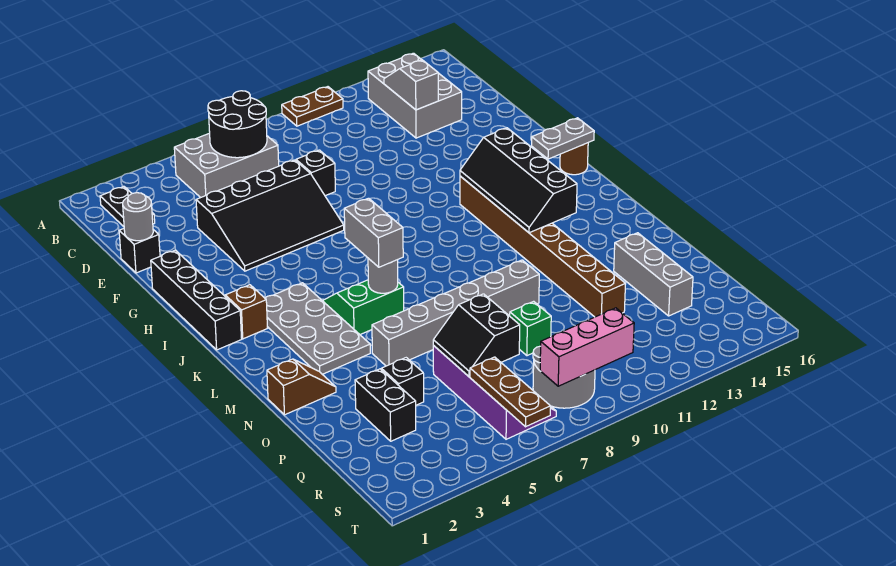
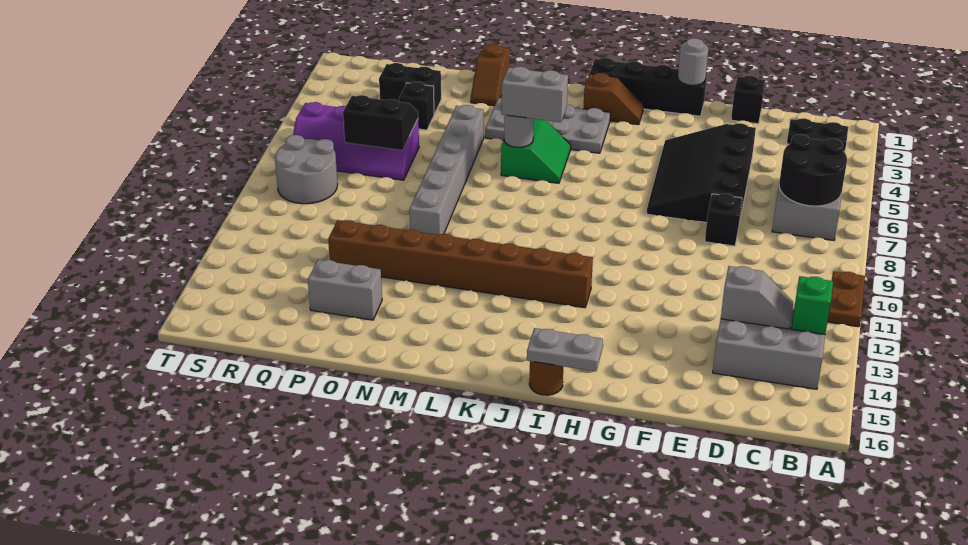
grey 1x1 round brick [123,193,153,241] -> grey 1x1 round brick moved to [678,38,708,85]
black 2x4 slope [460,128,577,233] -> none
grey 1x2 plate [532,118,594,159] -> grey 1x2 plate turned to [527,328,603,371]
grey 1x3 brick [614,233,693,316] -> grey 1x2 brick [308,260,382,320]
green 1x1 brick [510,301,551,356] -> green 1x1 brick moved to [791,276,833,334]
brown 1x3 plate [470,357,550,427] -> none
pink 1x3 brick [540,308,634,386] -> none

